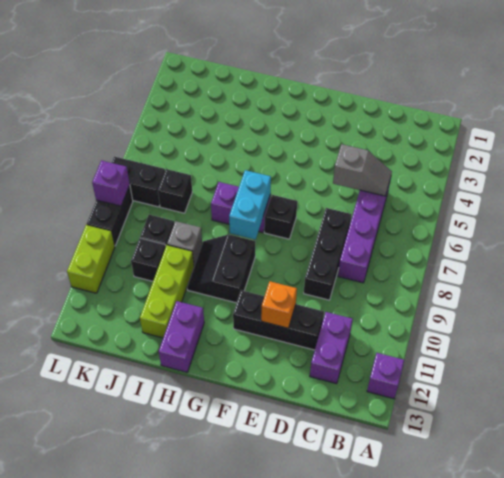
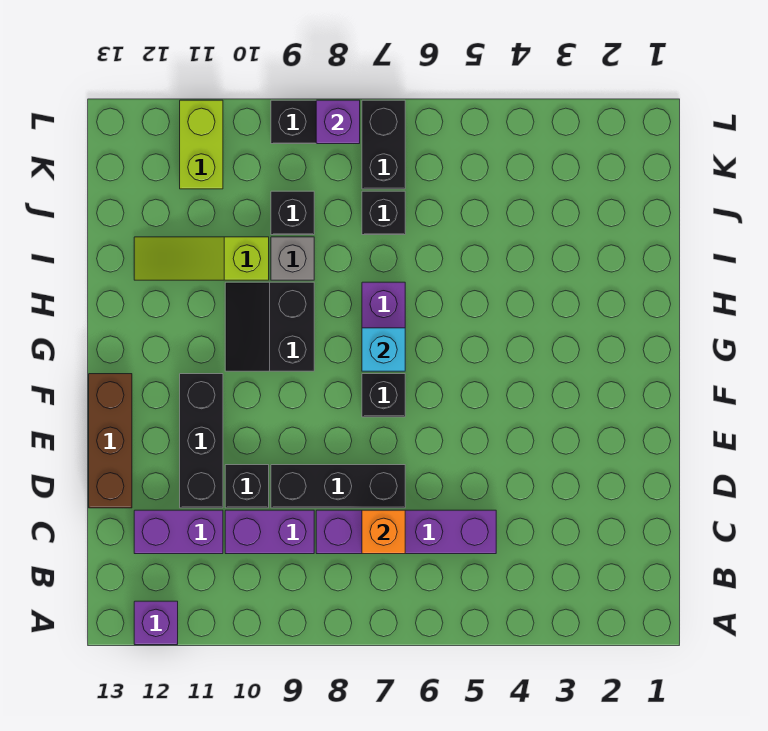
grey 1x2 slope [333,144,392,196] -> none
none -> brown 1x3 brick [89,374,132,508]
orange 1x1 brick [261,281,297,328] -> orange 1x1 brick moved to [362,510,405,554]
cyan 1x2 brick [229,170,271,239] -> cyan 1x1 brick [362,328,405,371]
black 2x2 slope [187,234,255,303] -> black 2x2 slope turned to [225,282,314,371]
purple 1x2 brick [159,301,204,372] -> purple 1x2 brick moved to [225,510,314,554]
lime 1x3 brick [140,245,194,338] -> lime 1x3 slope [134,237,269,280]
black 1x1 brick [131,238,166,281] -> black 1x1 brick moved to [225,465,269,508]
lime 1x2 brick [67,225,115,293] -> lime 1x2 brick turned to [180,100,223,189]

